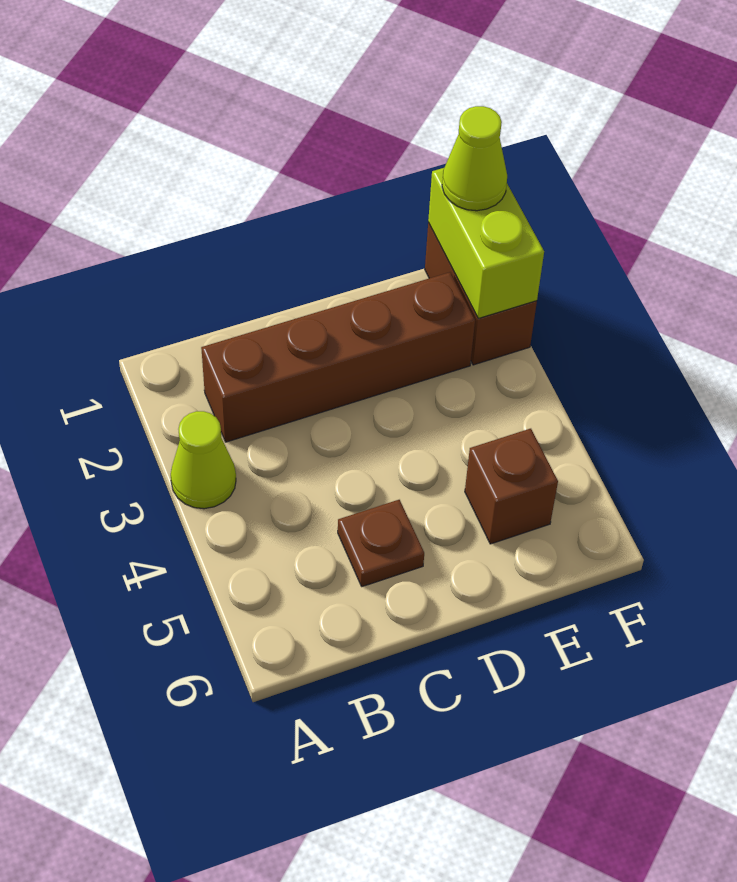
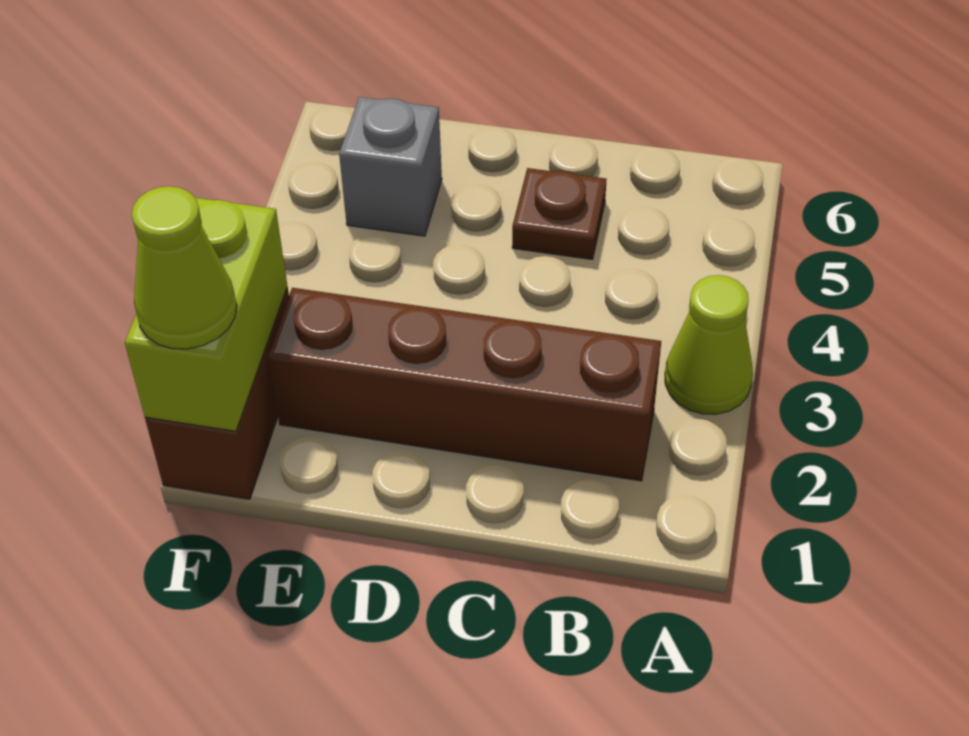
brown 1x1 brick [465,429,558,544] -> grey 1x1 brick [339,97,442,236]

